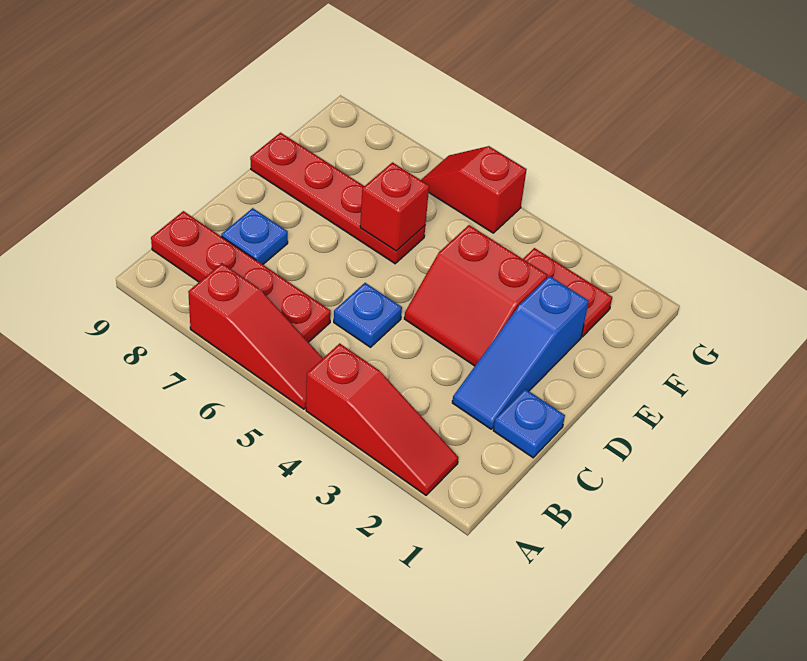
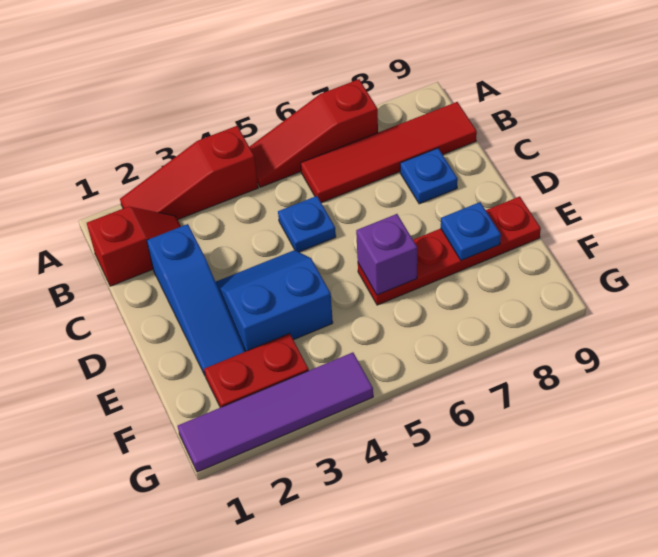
red 1x4 plate [151,211,331,342] -> red 1x4 tile [301,102,477,203]
blue 1x1 plate [493,389,565,458] -> blue 1x1 plate moved to [441,202,501,260]
blue 1x3 slope [452,276,589,429] -> blue 1x3 slope turned to [147,224,245,375]
red 2x2 slope [404,225,547,366] -> blue 2x2 slope [216,250,333,351]
red 1x1 brick [360,162,429,251] -> purple 1x1 brick [356,214,417,295]
none -> purple 1x4 tile [178,352,373,472]
red 1x2 slope [421,146,527,233] -> red 1x2 slope moved to [87,206,181,286]

